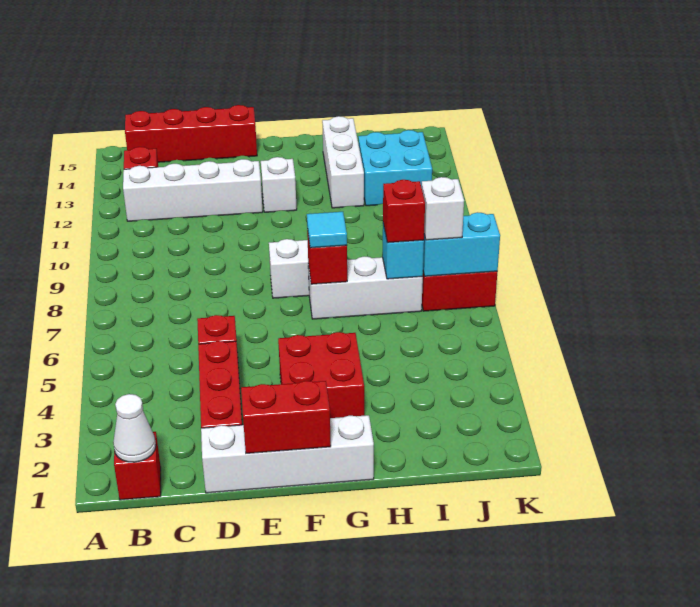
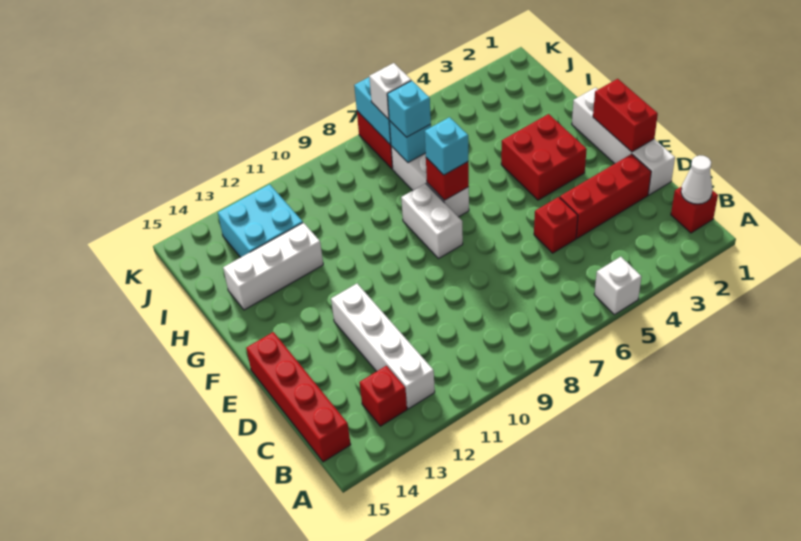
white 1x1 brick [261,157,297,212] -> white 1x1 brick moved to [594,257,641,315]
cyan 1x1 tile [307,212,347,248] -> cyan 1x1 brick [425,117,468,175]
red 1x1 brick [383,180,425,243] -> cyan 1x1 brick [387,81,431,137]

